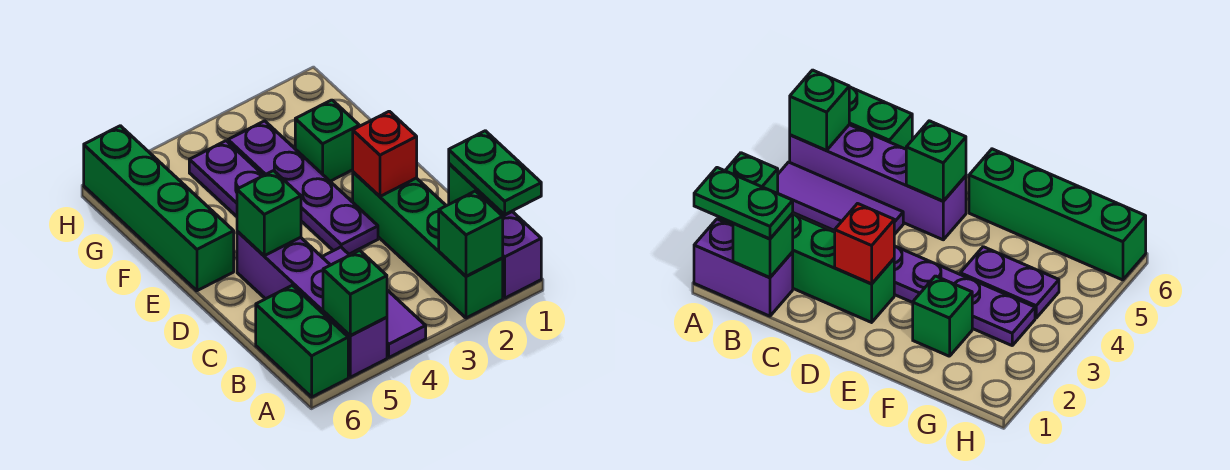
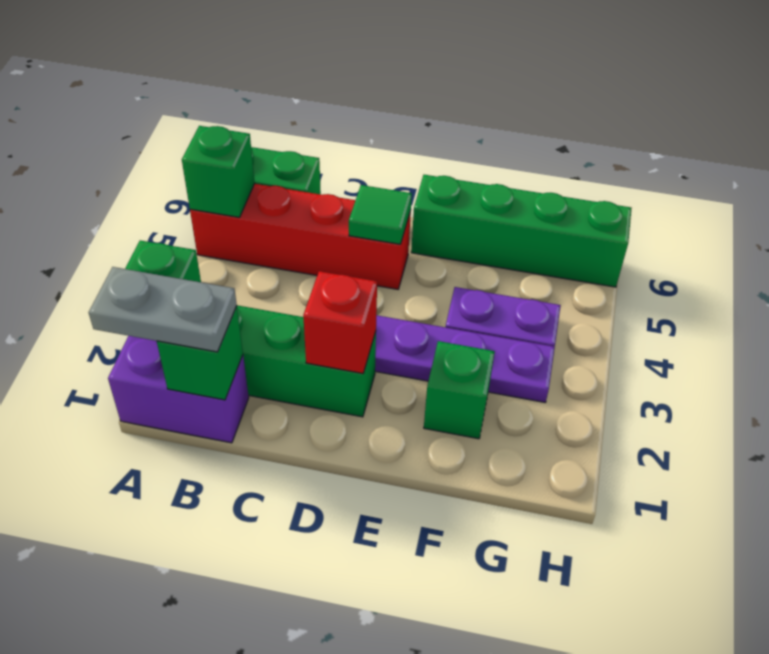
green 1x2 plate [449,131,541,215] -> grey 1x2 plate [89,267,237,352]
purple 1x3 tile [322,247,426,357] -> none
purple 1x4 brick [237,231,387,377] -> red 1x4 brick [190,184,411,289]
green 1x1 brick [237,171,301,256] -> green 1x1 tile [349,185,412,244]

